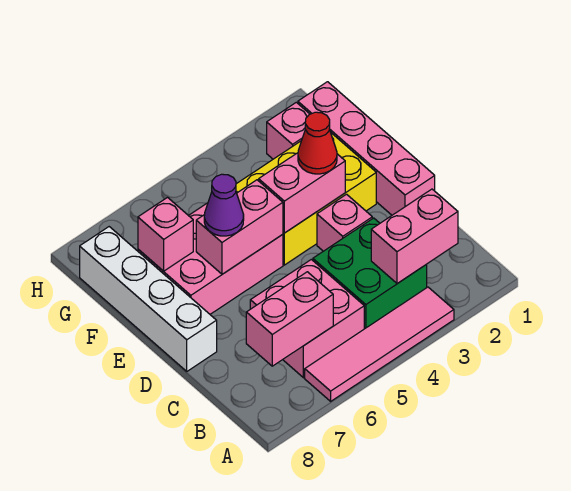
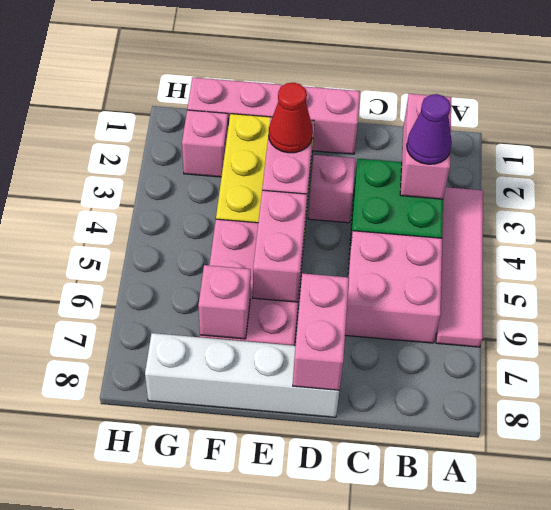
pink 1x2 brick [246,272,333,366] -> pink 1x2 brick moved to [293,273,349,390]
purple 1x1 cone [204,174,244,236] -> purple 1x1 cone moved to [407,94,452,164]

